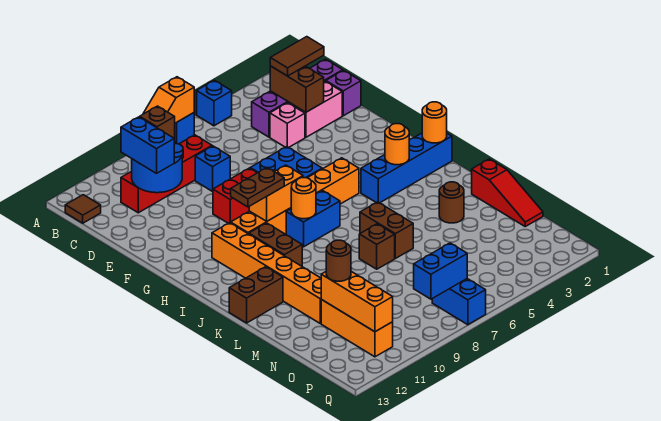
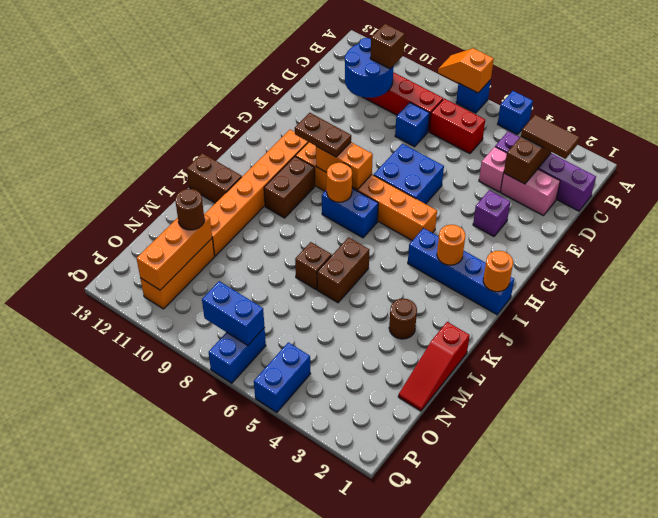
brown 1x1 tile [65,195,101,223] -> none
blue 1x2 brick [121,117,175,173] -> blue 1x2 brick moved to [254,342,311,412]
purple 1x1 brick [326,70,361,116] -> purple 1x1 brick moved to [473,190,510,236]
red 1x2 brick [213,168,257,223] -> red 1x2 brick moved to [429,98,485,154]

